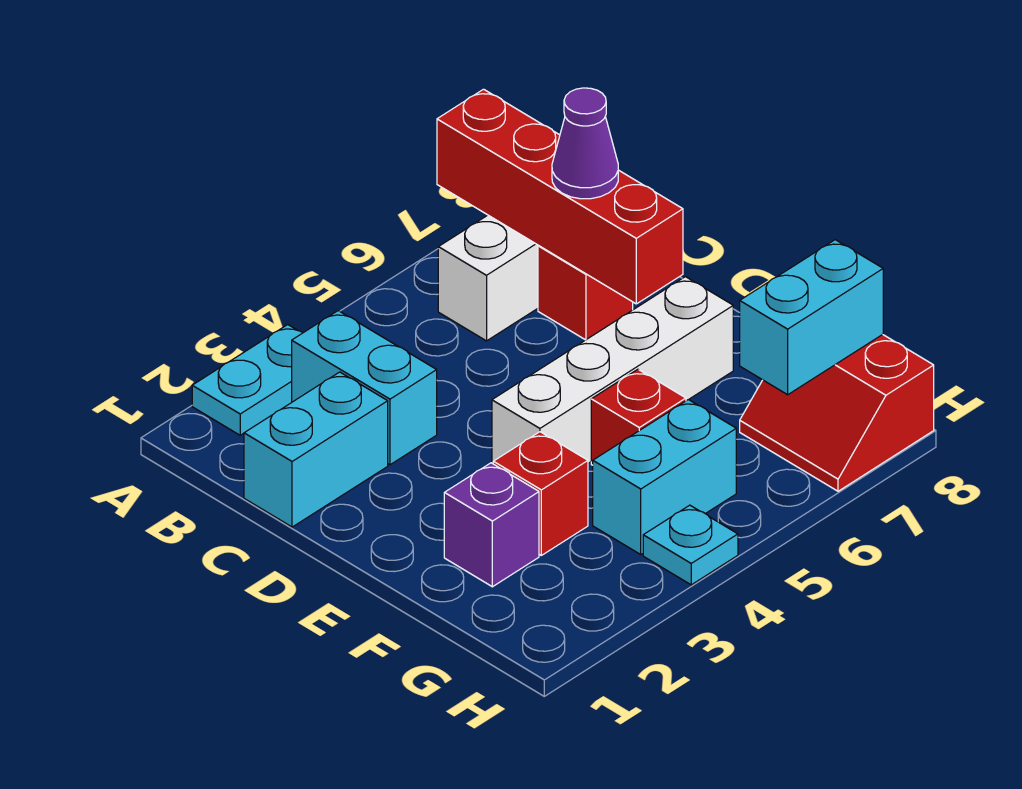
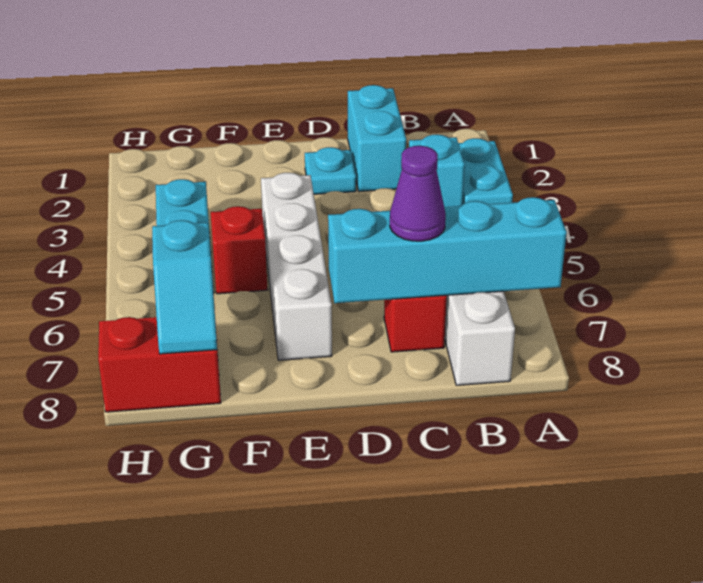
red 1x4 brick [437,89,683,304] -> cyan 1x4 brick [328,197,567,303]
cyan 1x2 brick [292,311,437,465] -> cyan 1x1 brick [409,134,465,207]
purple 1x1 brick [444,463,539,587] -> none
red 1x1 brick [493,432,588,555] -> none
cyan 1x2 brick [740,240,883,395] -> cyan 1x2 slope [152,220,217,354]
cyan 1x1 plate [643,505,738,585] -> cyan 1x1 plate moved to [305,147,356,194]

